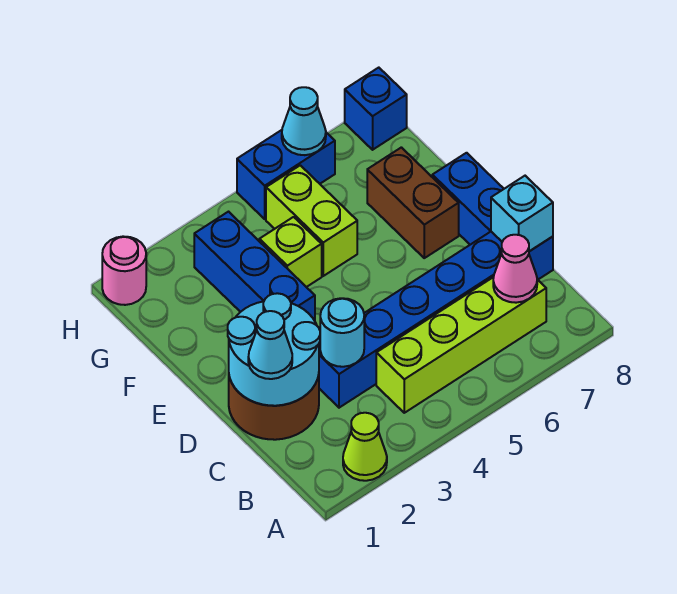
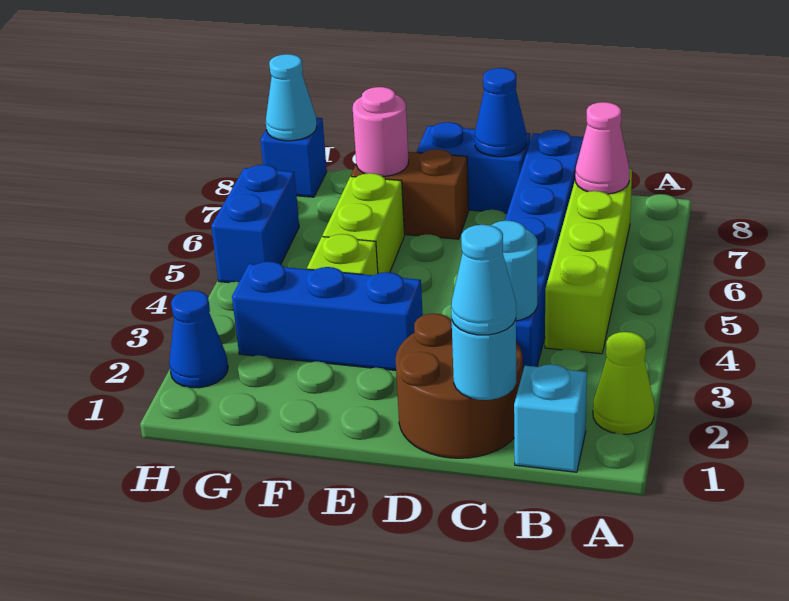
cyan 2x2 round brick [228,293,320,406] -> cyan 1x1 round brick [452,320,516,400]
cyan 1x1 brick [491,176,553,251] -> cyan 1x1 brick moved to [514,364,587,472]
none -> blue 1x1 cone [475,68,526,157]
lime 1x2 brick [266,165,357,276] -> lime 1x2 brick turned to [322,173,405,274]
pink 1x1 round brick [102,236,146,305] -> pink 1x1 round brick moved to [353,87,409,176]
none -> blue 1x1 cone [169,290,228,388]
cyan 1x1 cone [282,87,326,155] -> cyan 1x1 cone moved to [266,54,317,141]

